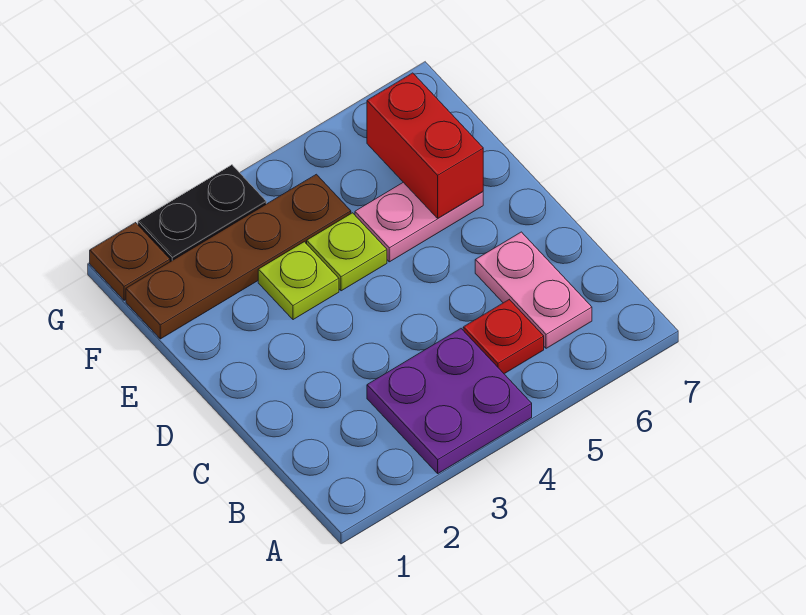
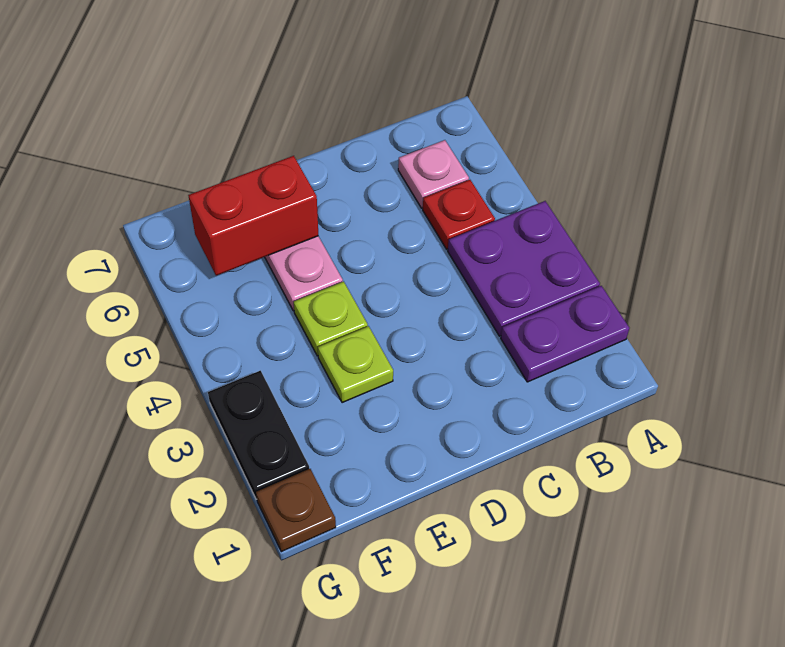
none -> purple 1x2 plate [501,286,629,382]
pink 1x2 plate [475,232,592,348] -> pink 1x1 plate [398,140,469,208]
brown 1x4 plate [126,174,351,339] -> none

